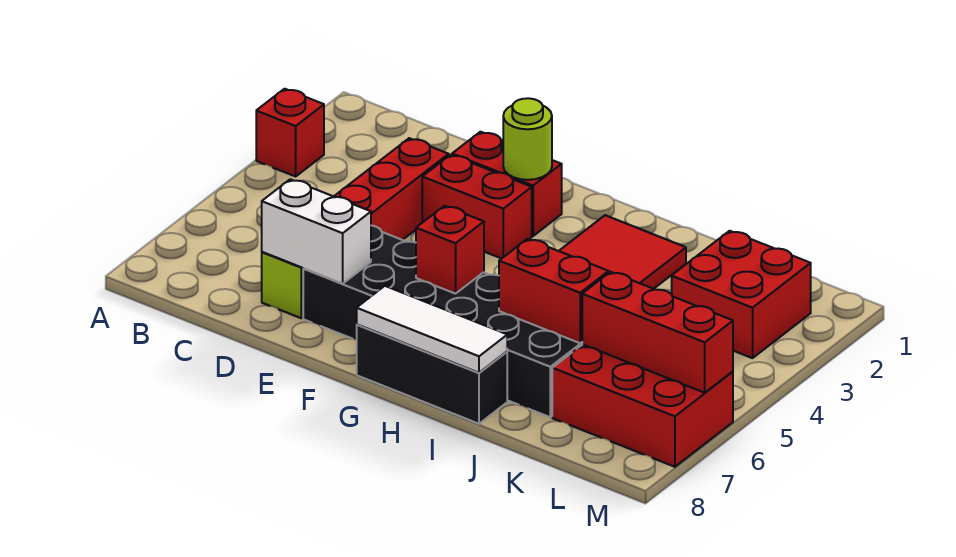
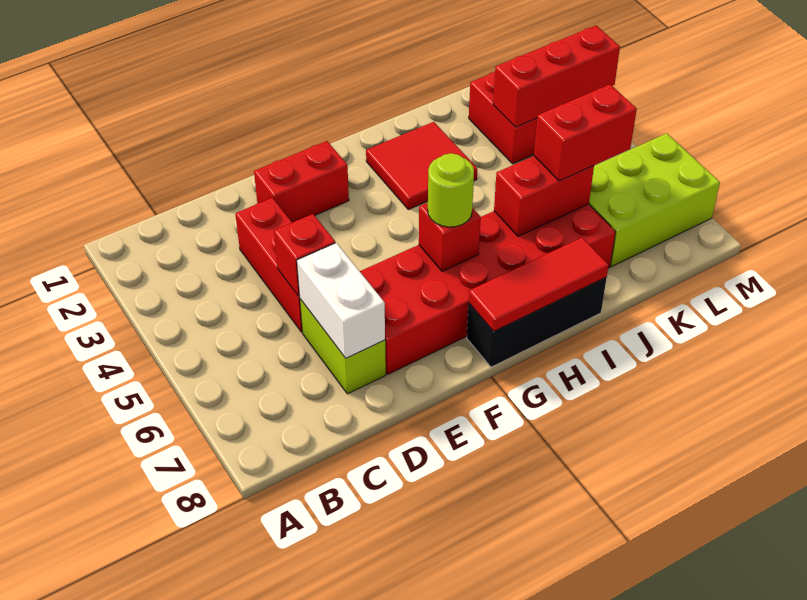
red 1x1 brick [256,89,324,176] -> red 1x1 brick moved to [274,214,335,296]
white 1x2 brick [262,179,371,284] -> white 1x2 brick turned to [297,243,385,358]
red 1x2 brick [422,155,532,259] -> red 1x2 brick moved to [534,84,637,181]
black 2x6 brick [303,226,582,417] -> red 2x6 brick [360,204,615,374]
lime 1x1 round brick [503,98,552,180] -> lime 1x1 round brick moved to [428,153,474,227]
white 1x3 tile [357,286,507,373] -> red 1x3 tile [469,238,609,331]
red 2x3 brick [552,344,733,467] -> lime 2x3 brick [589,133,720,266]
red 1x3 brick [582,272,733,393] -> red 1x3 brick moved to [493,26,620,127]

